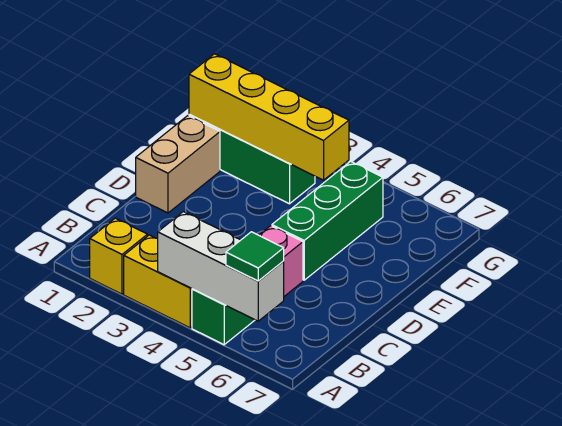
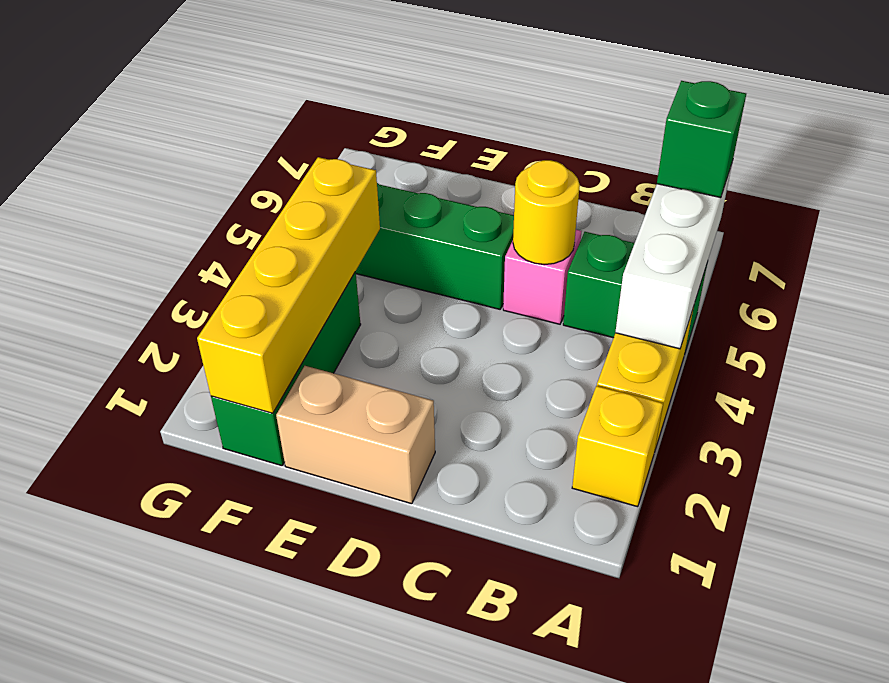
green 1x1 tile [226,232,284,281] -> green 1x1 brick [657,81,746,198]
none -> yellow 1x1 round brick [513,160,580,265]

